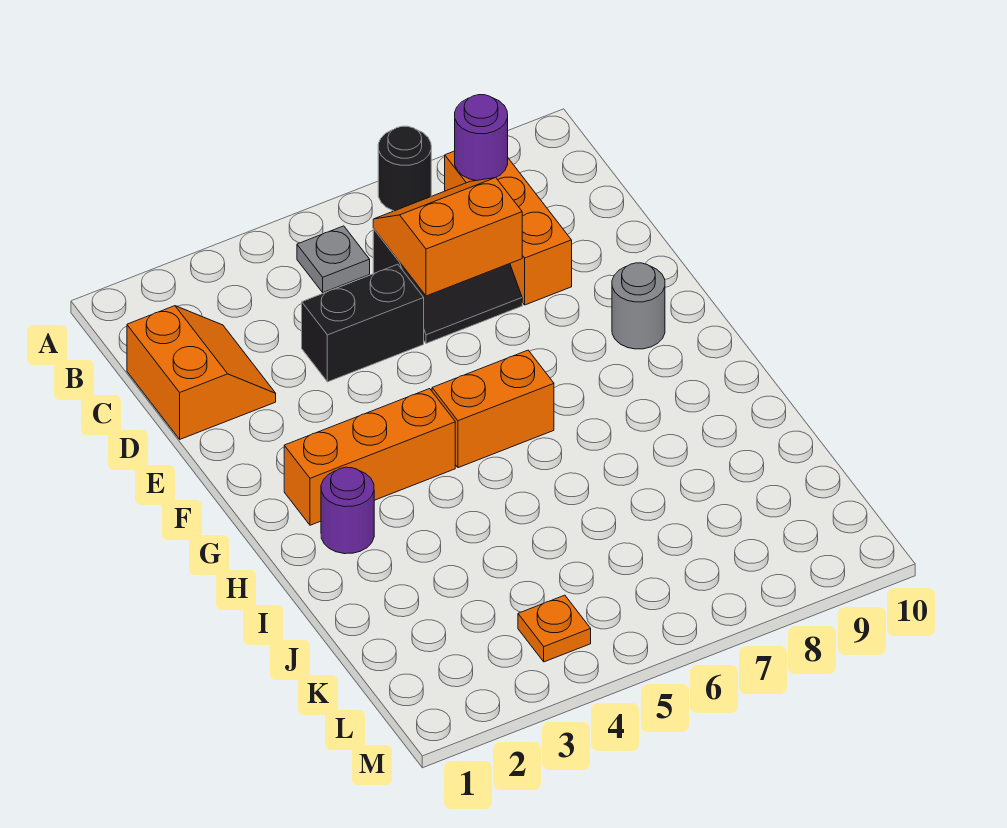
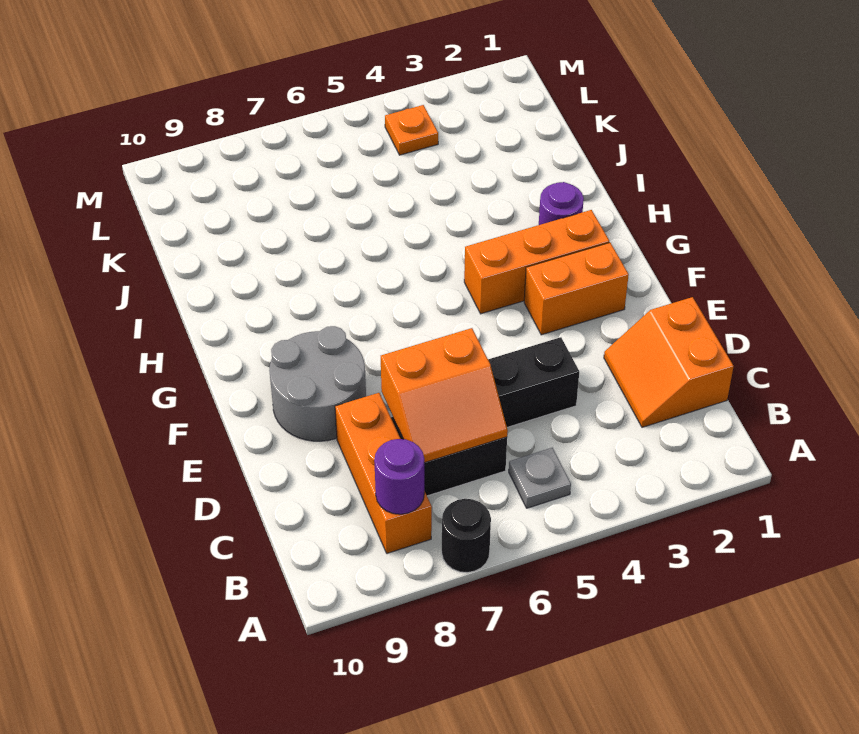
grey 1x1 round brick [612,263,665,349] -> grey 2x2 round brick [269,326,366,441]
orange 1x2 brick [432,350,554,468] -> orange 1x2 brick moved to [524,243,629,335]

